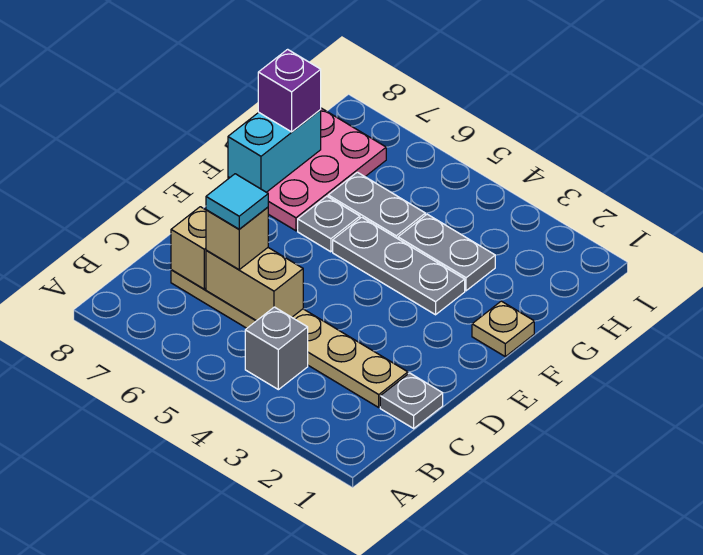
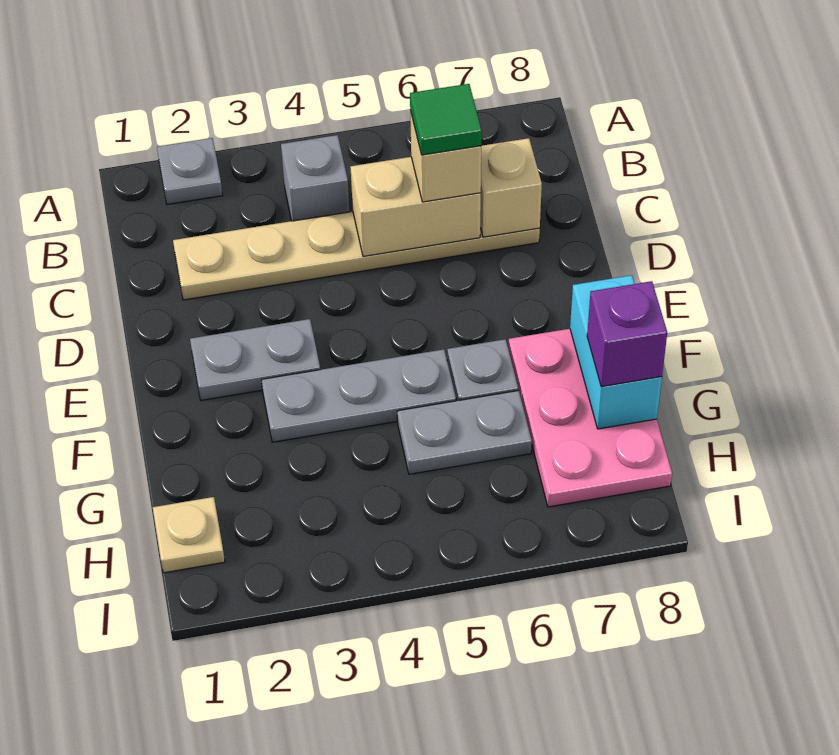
grey 1x1 plate [380,373,443,428] -> grey 1x1 plate moved to [157,138,223,205]
cyan 1x1 tile [206,174,268,229] -> green 1x1 tile [410,84,482,155]
tan 1x1 plate [472,301,534,357] -> tan 1x1 plate moved to [153,497,225,573]
grey 1x2 plate [398,214,495,291] -> grey 1x2 plate moved to [190,319,320,400]

